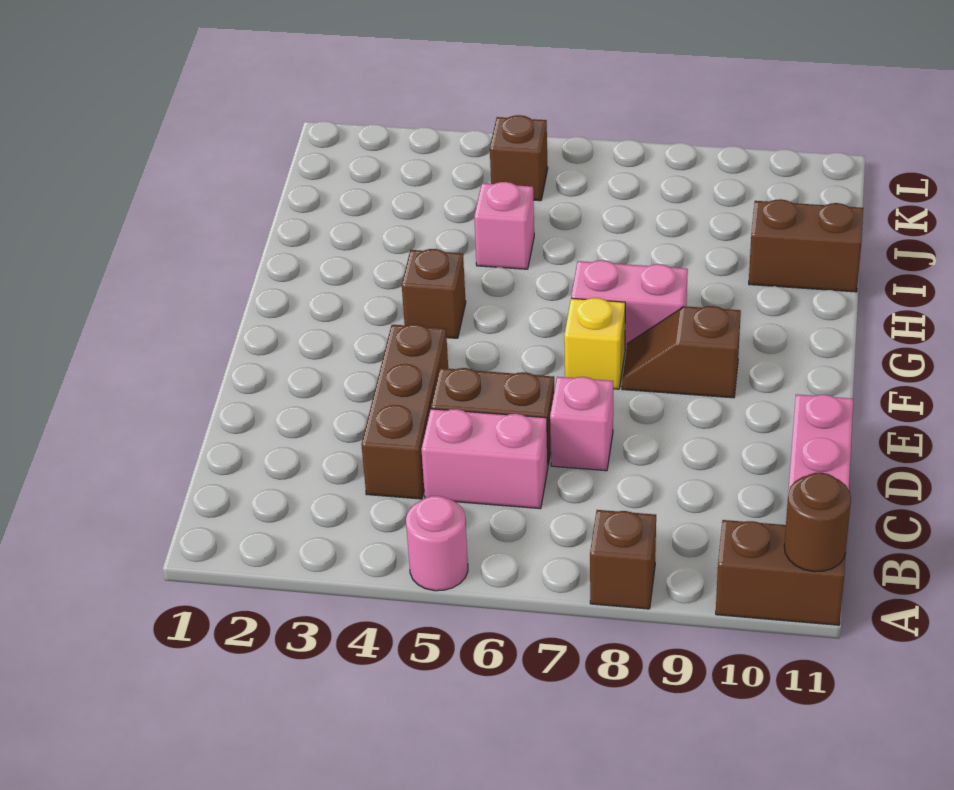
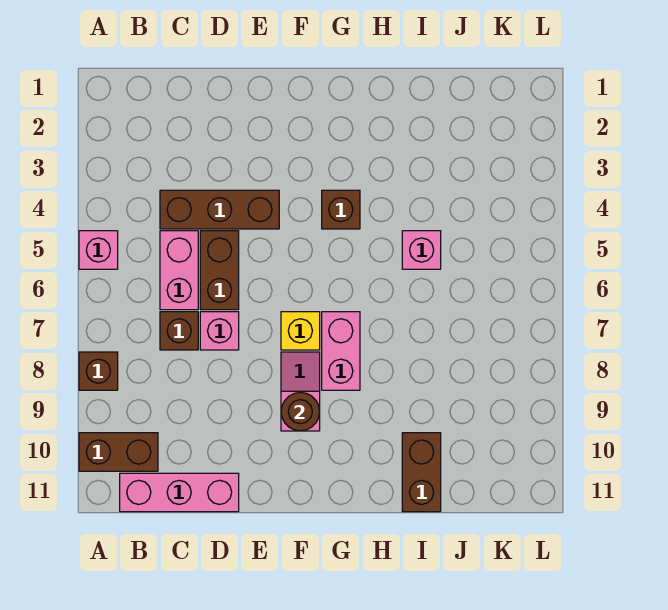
pink 1x1 round brick [406,496,468,591] -> pink 1x1 brick [79,231,118,269]
brown 1x2 brick [716,520,846,625] -> brown 1x2 brick turned to [79,433,158,471]
brown 1x1 round brick [784,473,851,572] -> brown 1x1 round brick moved to [281,392,320,431]
brown 1x2 slope [622,306,741,398] -> pink 1x2 slope [281,352,320,431]
brown 1x1 brick [490,115,548,201] -> brown 1x1 brick moved to [160,312,198,350]

